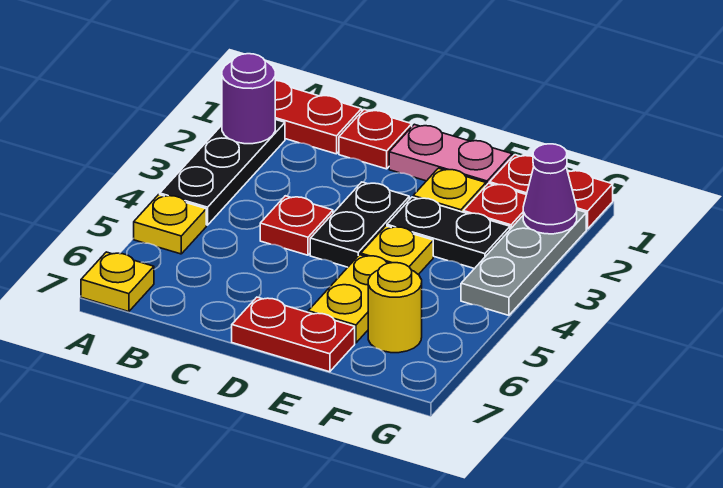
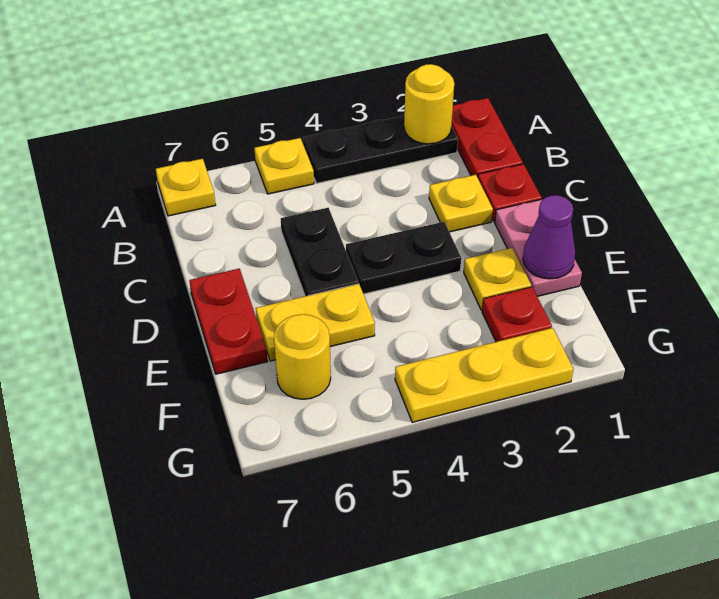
purple 1x1 round brick [222,54,275,144] -> yellow 1x1 round brick [404,64,454,144]
red 1x1 plate [260,196,333,255] -> none
black 1x2 plate [387,197,510,269] -> black 1x2 plate moved to [281,208,358,296]
yellow 1x1 plate [361,226,433,275] -> yellow 1x1 plate moved to [429,175,493,232]
red 1x2 plate [490,155,613,229] -> none
grey 1x3 plate [461,210,586,315] -> yellow 1x3 plate [395,328,573,422]
purple 1x1 cone [523,144,577,234] -> purple 1x1 cone moved to [523,195,575,279]

